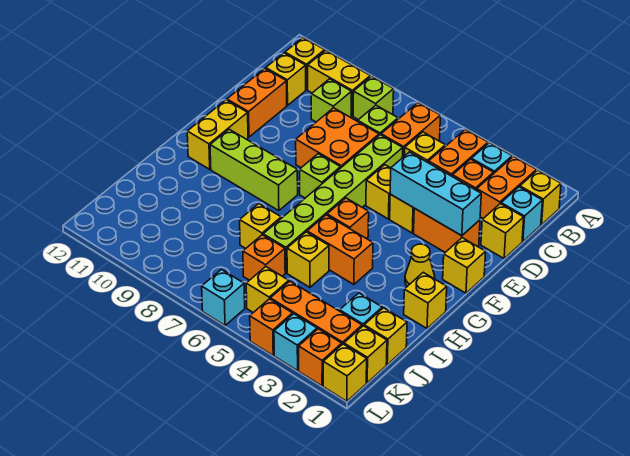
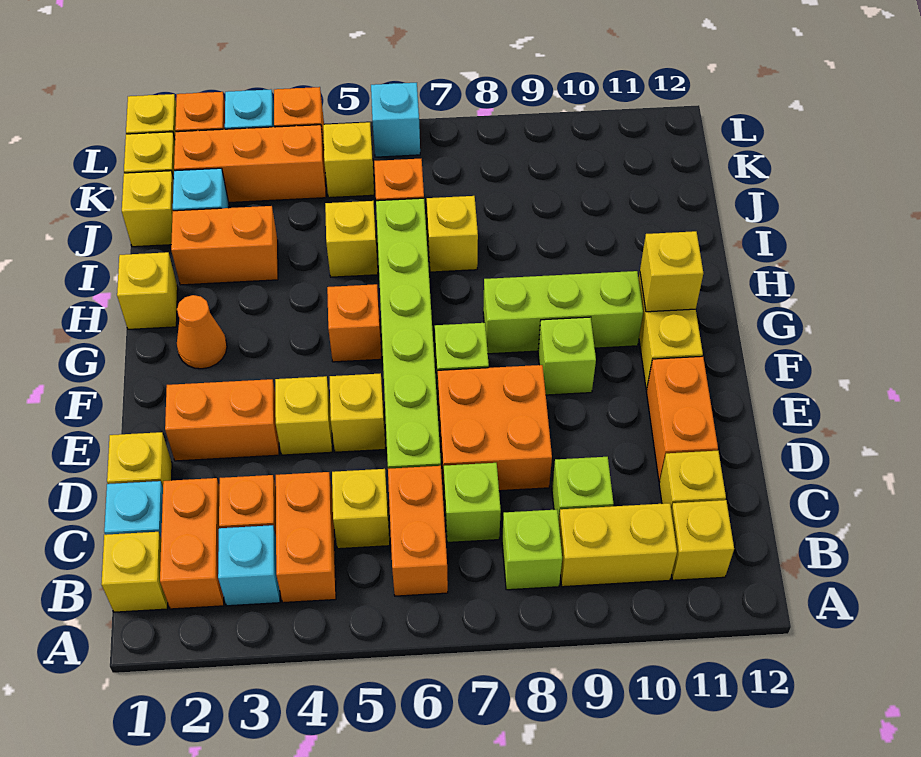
cyan 1x3 brick [390,152,481,236] -> none
yellow 1x1 brick [443,238,486,293] -> yellow 1x1 brick moved to [640,231,703,312]
none -> lime 1x1 brick [538,317,596,395]
yellow 1x1 cone [405,244,435,286] -> orange 1x1 cone [177,295,227,369]
orange 1x2 brick [307,215,373,284] -> orange 1x2 brick moved to [171,206,278,285]

